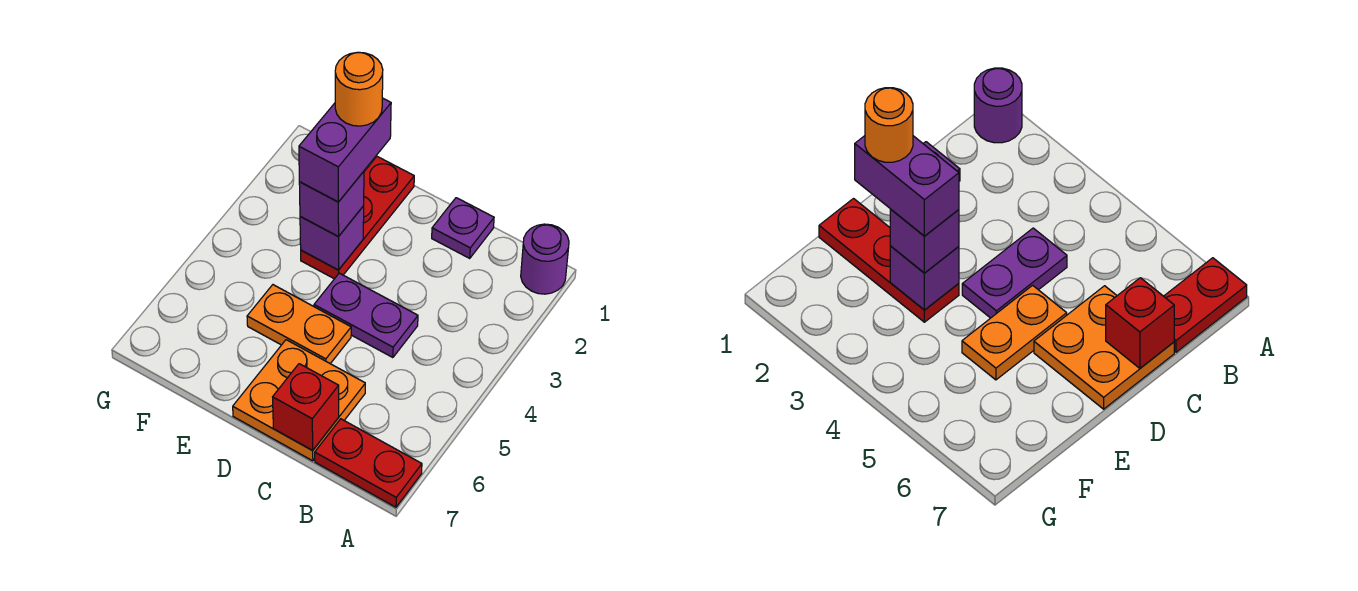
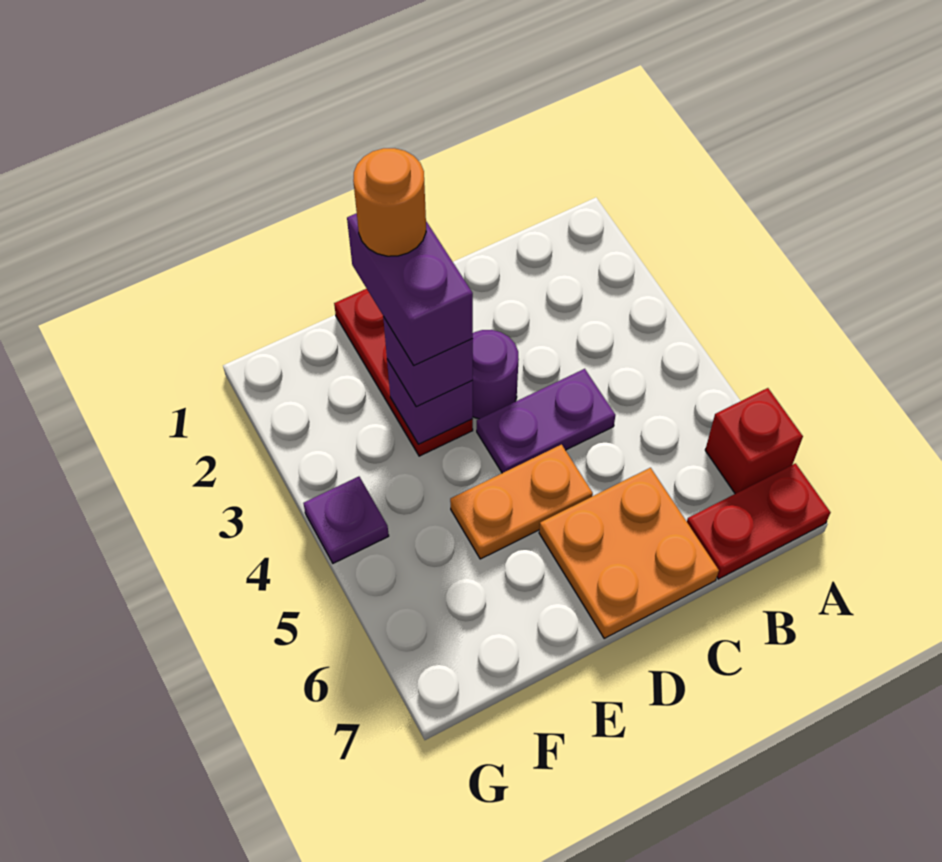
purple 1x1 round brick [521,224,569,294] -> purple 1x1 round brick moved to [472,330,519,419]
purple 1x1 plate [432,198,494,258] -> purple 1x1 plate moved to [303,477,389,563]
red 1x1 brick [273,364,339,450] -> red 1x1 brick moved to [705,388,803,494]

